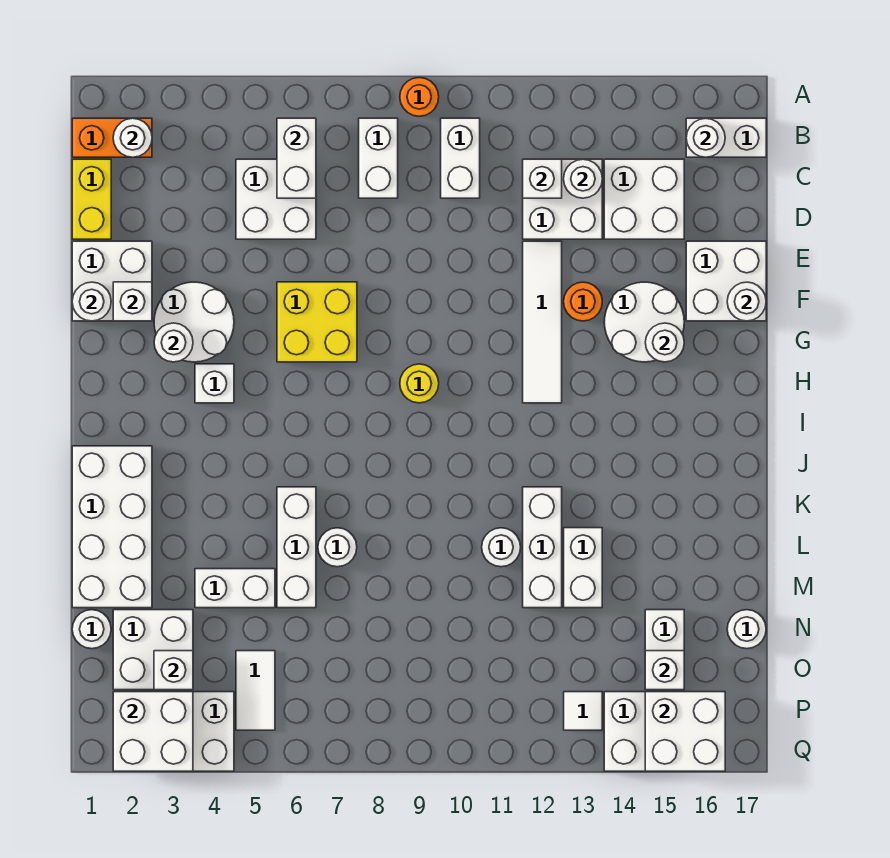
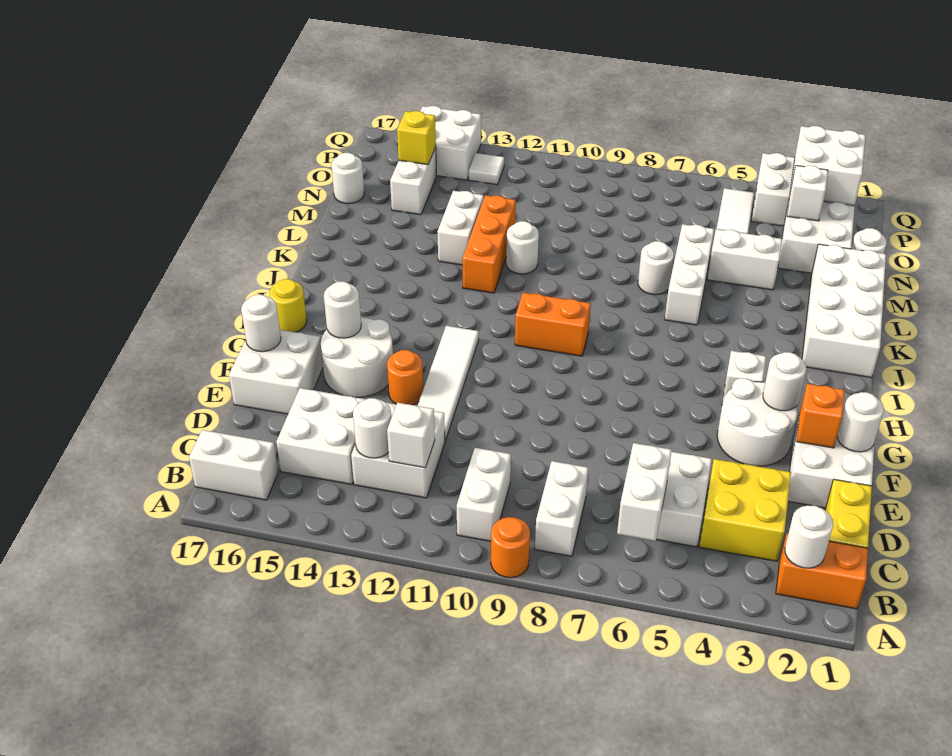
white 1x1 round brick [686,118,725,157] -> none
white 1x1 brick [113,282,152,321] -> orange 1x1 brick [797,384,845,448]
yellow 2x2 brick [277,282,357,362] -> yellow 2x2 brick moved to [699,459,791,561]
yellow 1x1 round brick [400,364,439,403] -> yellow 1x1 round brick moved to [270,279,307,332]
none -> orange 1x2 brick [515,293,591,356]
white 1x3 brick [523,487,562,608] -> orange 1x3 brick [463,195,516,293]
white 1x1 brick [645,651,684,690] -> yellow 1x1 brick [397,111,436,165]
white 2x2 brick [645,692,725,771] -> none

